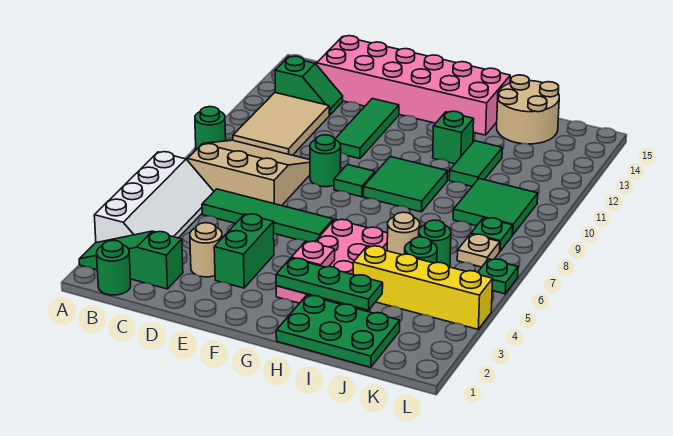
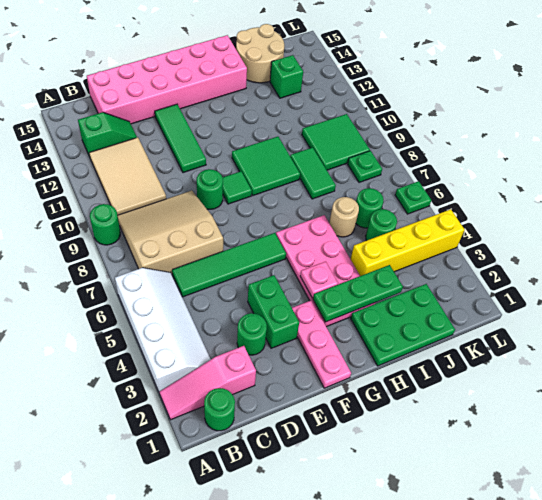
green 1x3 slope [79,231,183,289] -> pink 1x3 slope [159,346,256,420]
tan 1x1 round brick [190,223,222,277] -> green 1x1 round brick [237,313,267,355]
none -> pink 1x3 plate [292,300,351,388]
green 1x1 brick [433,111,474,164] -> green 1x1 brick moved to [270,55,303,98]
green 1x2 tile [449,141,502,186] -> green 1x2 tile moved to [290,147,336,199]
tan 1x1 plate [457,234,500,267] -> none

